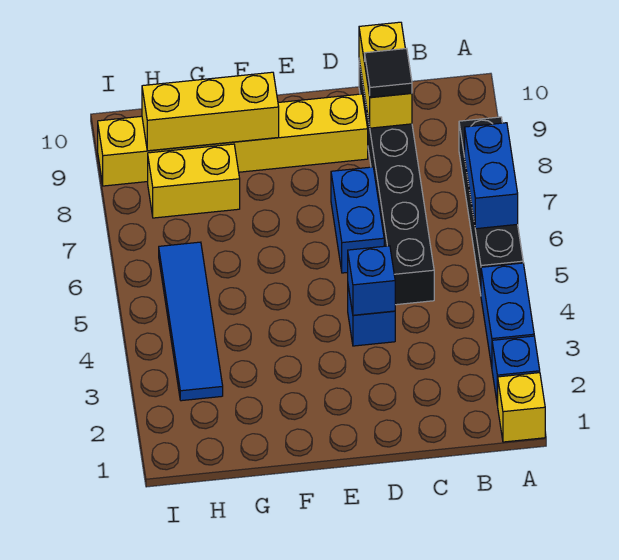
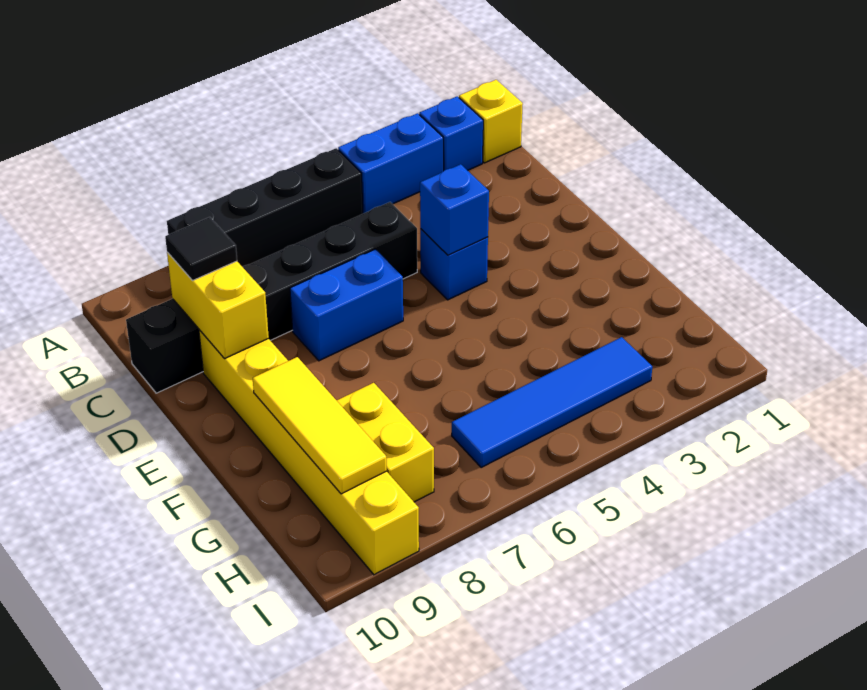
blue 1x2 brick [465,123,518,229] -> none
yellow 1x2 brick [359,22,412,128] -> yellow 1x2 brick turned to [167,252,269,359]
yellow 1x3 brick [142,72,279,151] -> yellow 1x3 tile [253,357,387,494]

